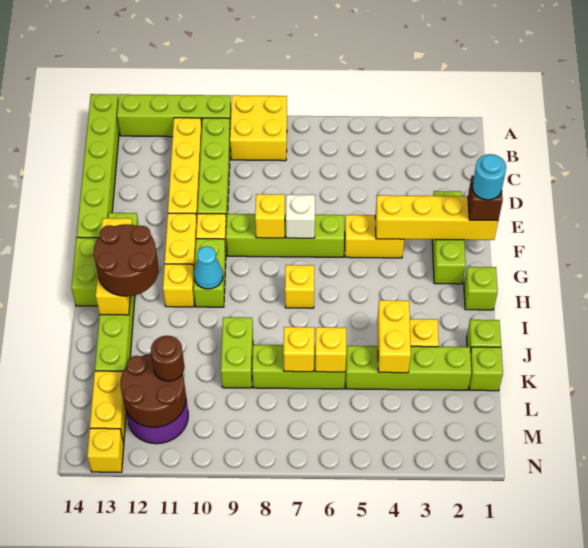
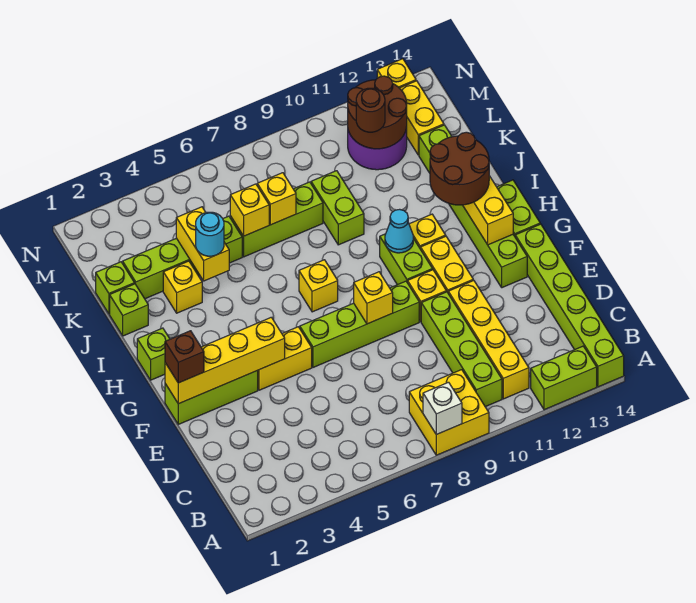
lime 1x4 brick [117,94,231,137] -> lime 1x2 brick [531,346,597,410]
lime 1x3 brick [432,191,466,284] -> lime 1x3 brick turned to [165,371,258,424]
cyan 1x1 round brick [472,154,506,200] -> cyan 1x1 round brick moved to [196,212,224,256]
white 1x1 brick [286,195,315,238] -> white 1x1 brick moved to [423,382,462,435]

